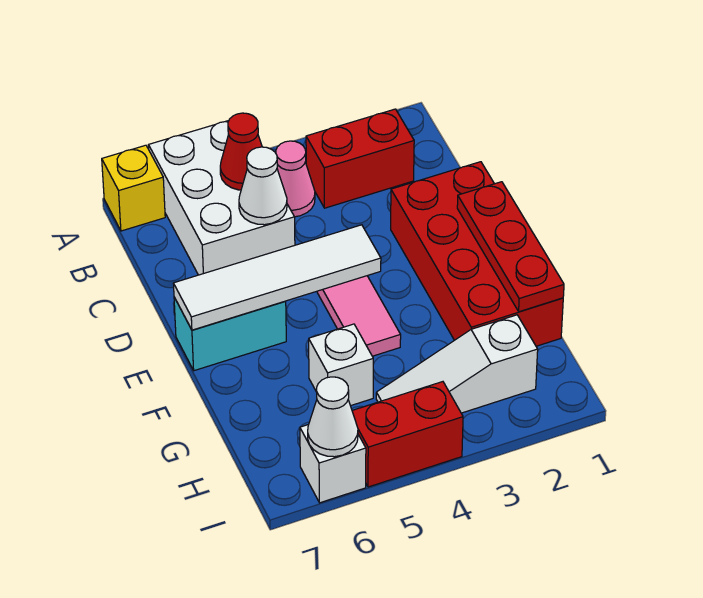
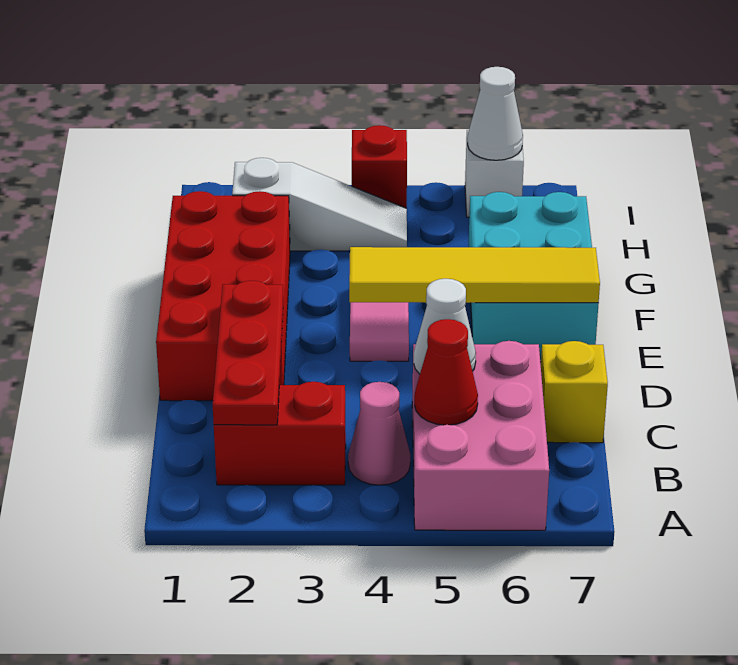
white 2x3 brick [149,121,295,275] -> pink 2x3 brick [412,341,549,530]
yellow 1x1 brick [102,145,165,231] -> yellow 1x1 brick moved to [541,341,608,443]
red 1x3 plate [457,182,564,312] -> red 1x3 plate moved to [213,281,283,425]
white 1x4 tile [173,225,381,330] -> yellow 1x4 tile [349,247,600,303]
cyan 1x2 brick [174,297,286,371] -> cyan 2x3 brick [468,192,599,362]
white 1x1 brick [309,324,373,406] -> none
red 1x2 brick [352,382,463,487] -> red 1x1 brick [352,125,407,208]

